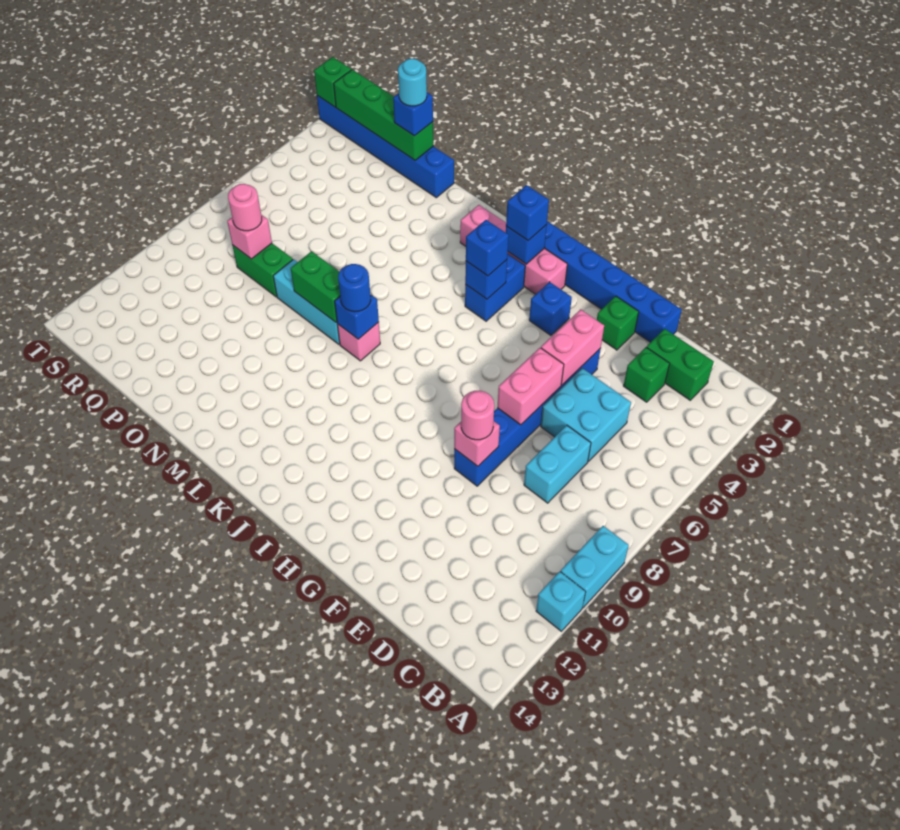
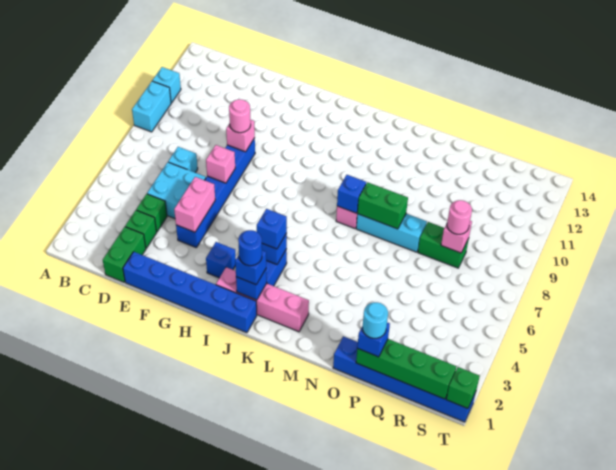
green 1x2 brick [647,329,714,400] -> green 1x2 brick turned to [103,227,146,282]
cyan 1x2 brick [524,425,591,503] -> cyan 1x1 brick [168,147,198,173]
green 1x1 brick [597,296,639,350] -> green 1x1 brick moved to [136,194,167,232]
pink 1x2 brick [497,348,564,425] -> pink 1x1 brick [206,145,235,183]
blue 1x1 round brick [338,264,371,312] -> blue 1x1 round brick moved to [238,230,262,266]

